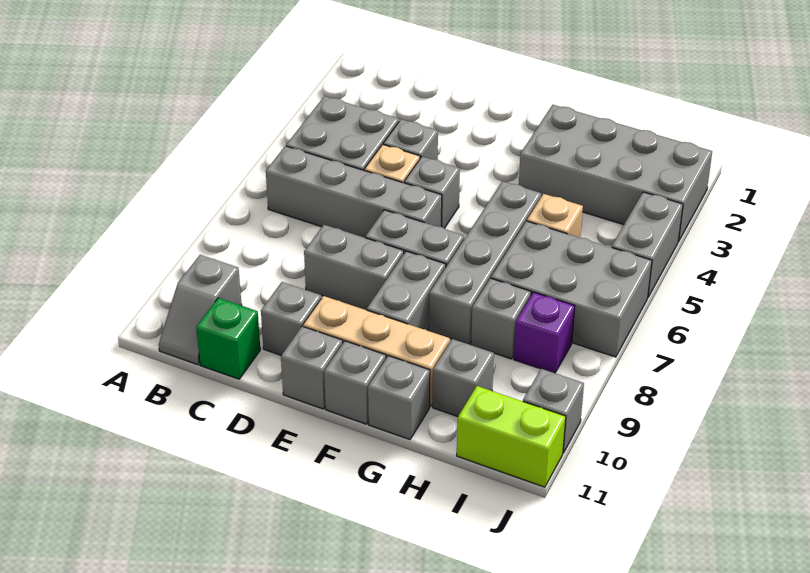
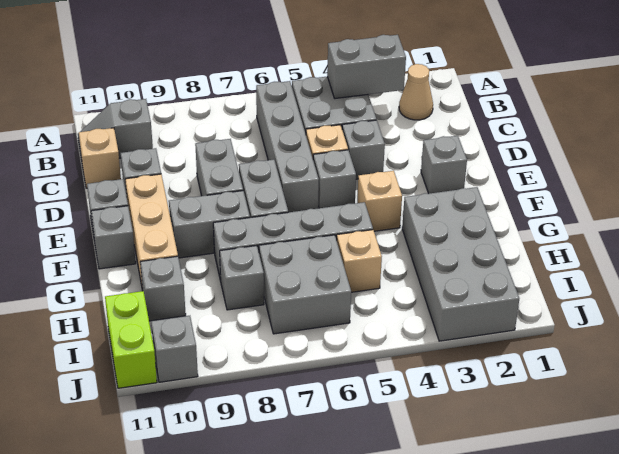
none -> tan 1x1 cone [399,64,433,120]
green 1x1 brick [196,298,260,379] -> tan 1x1 brick [79,128,121,188]
none -> tan 1x1 brick [357,171,402,231]
grey 1x1 brick [368,356,430,440] -> grey 1x1 brick moved to [421,136,467,194]
grey 2x3 brick [491,221,652,357] -> grey 2x2 brick [259,235,351,334]
purple 1x1 brick [514,292,575,373] -> none
grey 1x2 brick [612,192,683,297] -> grey 1x2 brick moved to [327,35,406,99]

